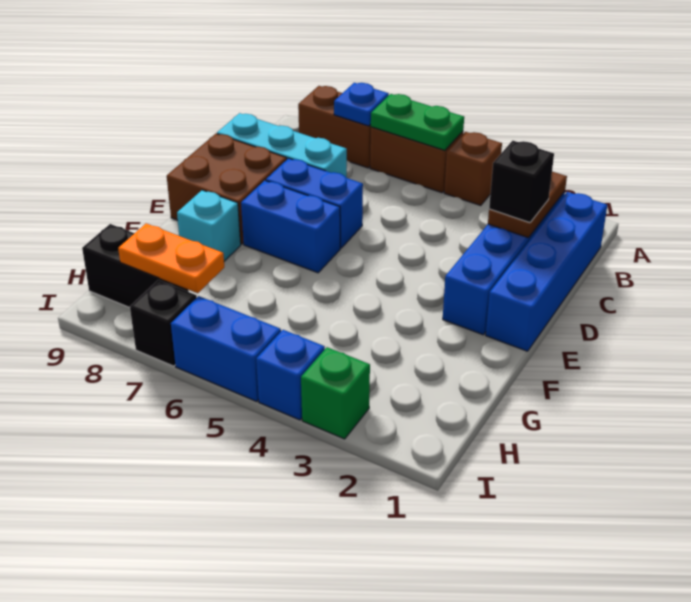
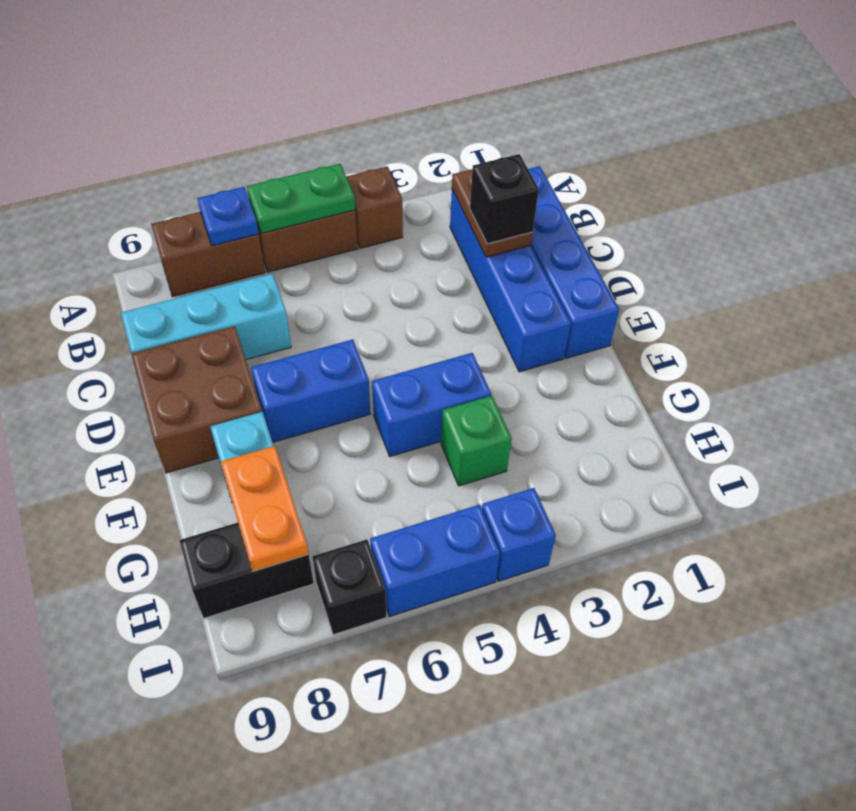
blue 1x2 brick [266,158,363,248] -> blue 1x2 brick moved to [372,353,491,456]
orange 1x2 plate [118,223,224,293] -> orange 1x2 plate turned to [221,446,309,571]
green 1x1 brick [301,347,370,439] -> green 1x1 brick moved to [441,396,512,486]

